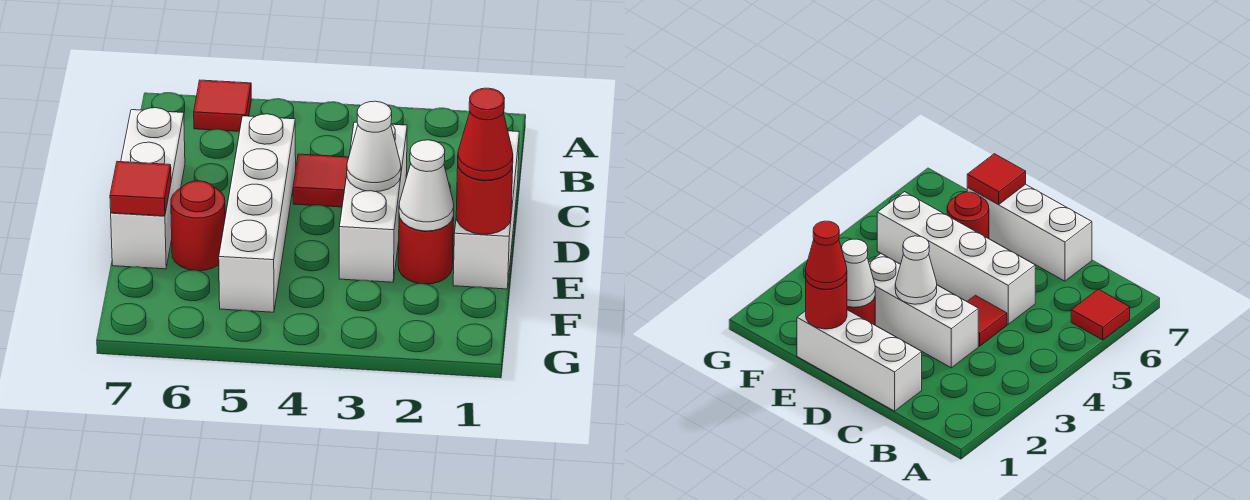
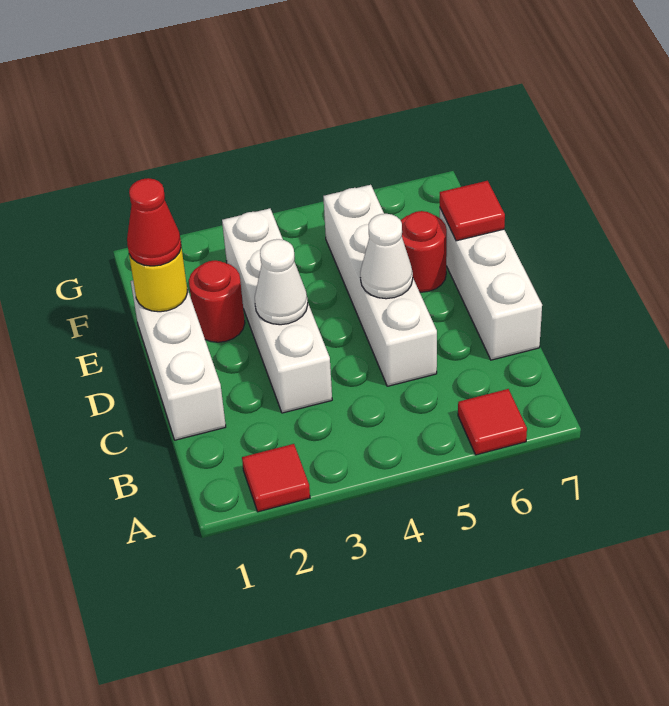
white 1x3 brick [339,122,407,282] -> white 1x4 brick [222,208,332,413]
red 1x1 tile [293,154,349,207] -> red 1x1 tile moved to [242,444,310,512]
red 1x1 round brick [456,166,513,234] -> yellow 1x1 round brick [129,247,187,312]
white 1x1 cone [399,140,454,231] -> white 1x1 cone moved to [360,214,413,299]

